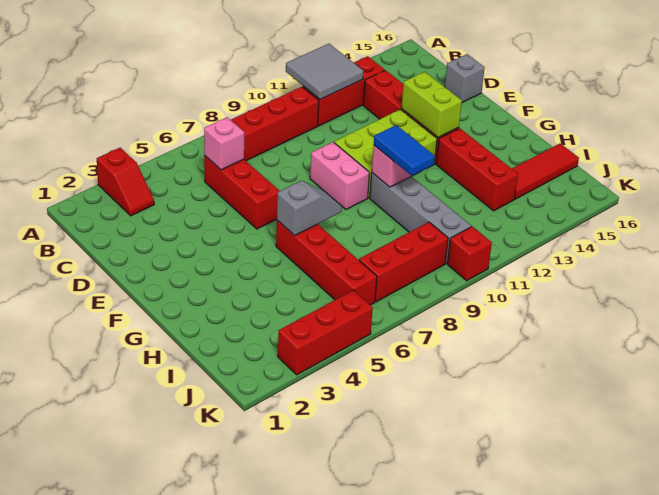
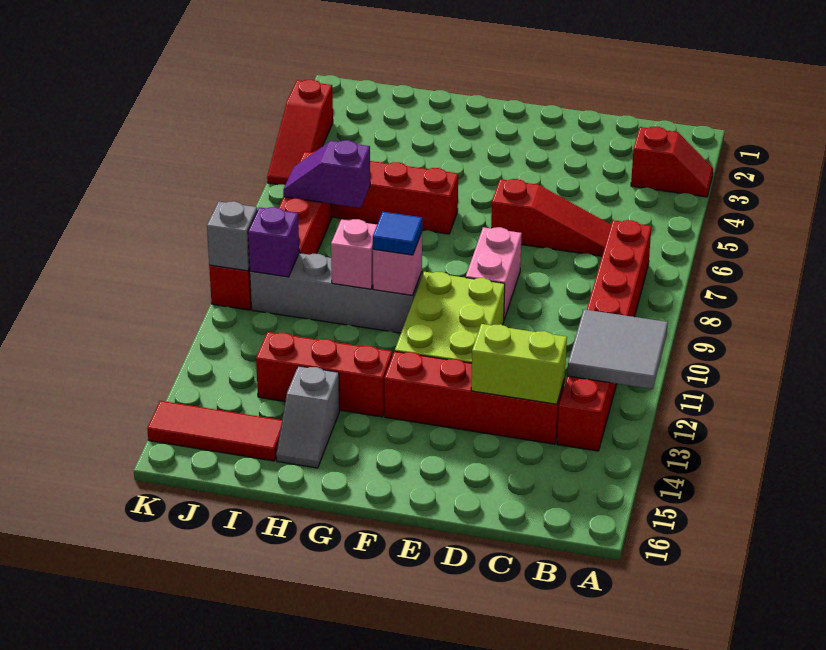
red 1x2 slope [97,148,154,216] -> red 1x2 slope turned to [631,127,713,197]
red 1x3 brick [204,156,279,229] -> red 1x3 slope [491,179,611,256]
pink 1x1 brick [204,117,244,170] -> pink 1x1 brick moved to [331,219,377,289]
grey 1x1 brick [445,54,485,103] -> grey 1x1 brick moved to [207,201,257,271]
pink 1x2 brick [310,142,370,210] -> pink 1x2 brick turned to [466,227,522,320]
lime 1x2 brick [401,72,462,137] -> lime 1x2 brick moved to [471,324,567,404]
grey 1x2 slope [277,181,342,236] -> grey 1x2 slope moved to [276,366,340,468]
blue 1x2 tile [374,125,435,176] -> blue 1x1 tile [373,212,422,255]
none -> purple 1x2 slope [283,140,370,208]
red 1x3 tile [512,144,579,199] -> red 1x3 tile turned to [147,401,282,461]
none -> purple 1x1 brick [248,207,299,277]
red 1x3 brick [278,290,373,375] -> red 1x3 slope [267,80,333,185]

